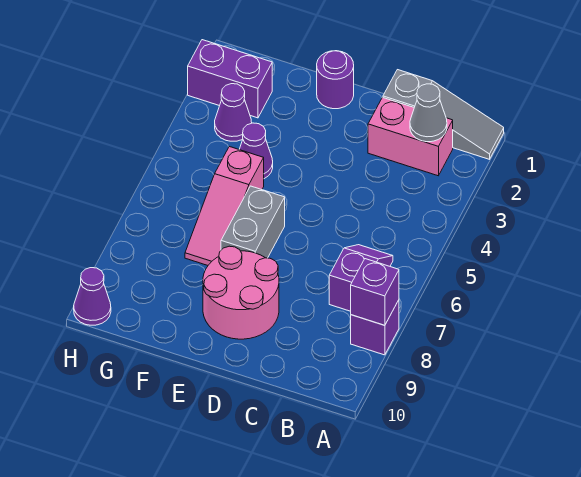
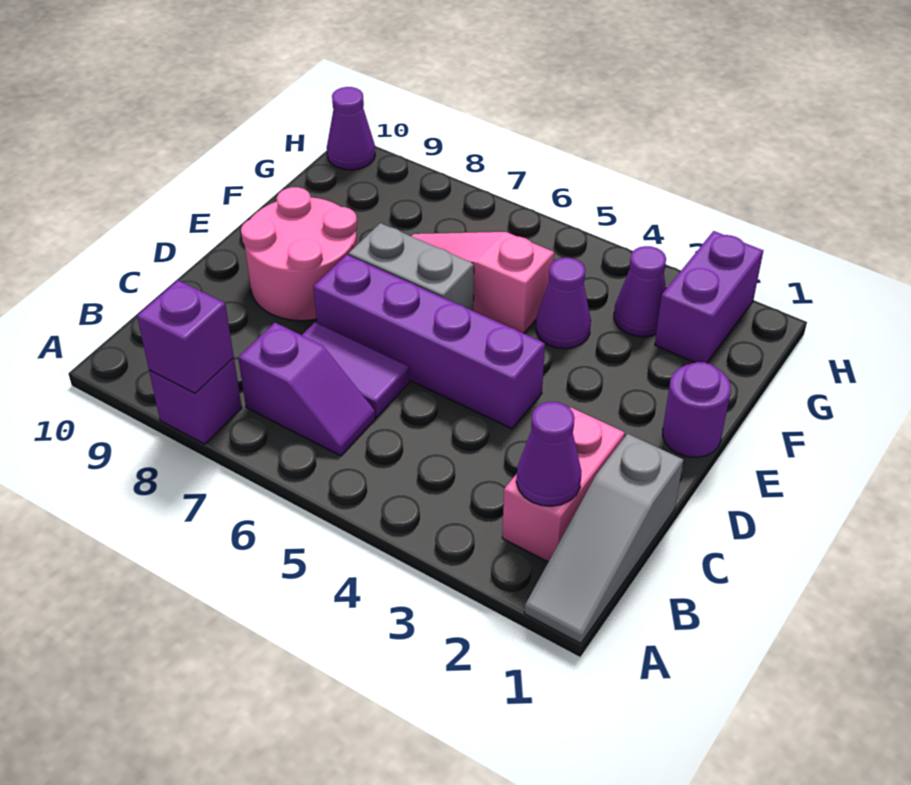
grey 1x1 cone [410,84,447,142] -> purple 1x1 cone [516,402,582,506]
none -> purple 1x2 tile [302,322,409,417]
none -> purple 1x4 brick [313,255,545,429]

